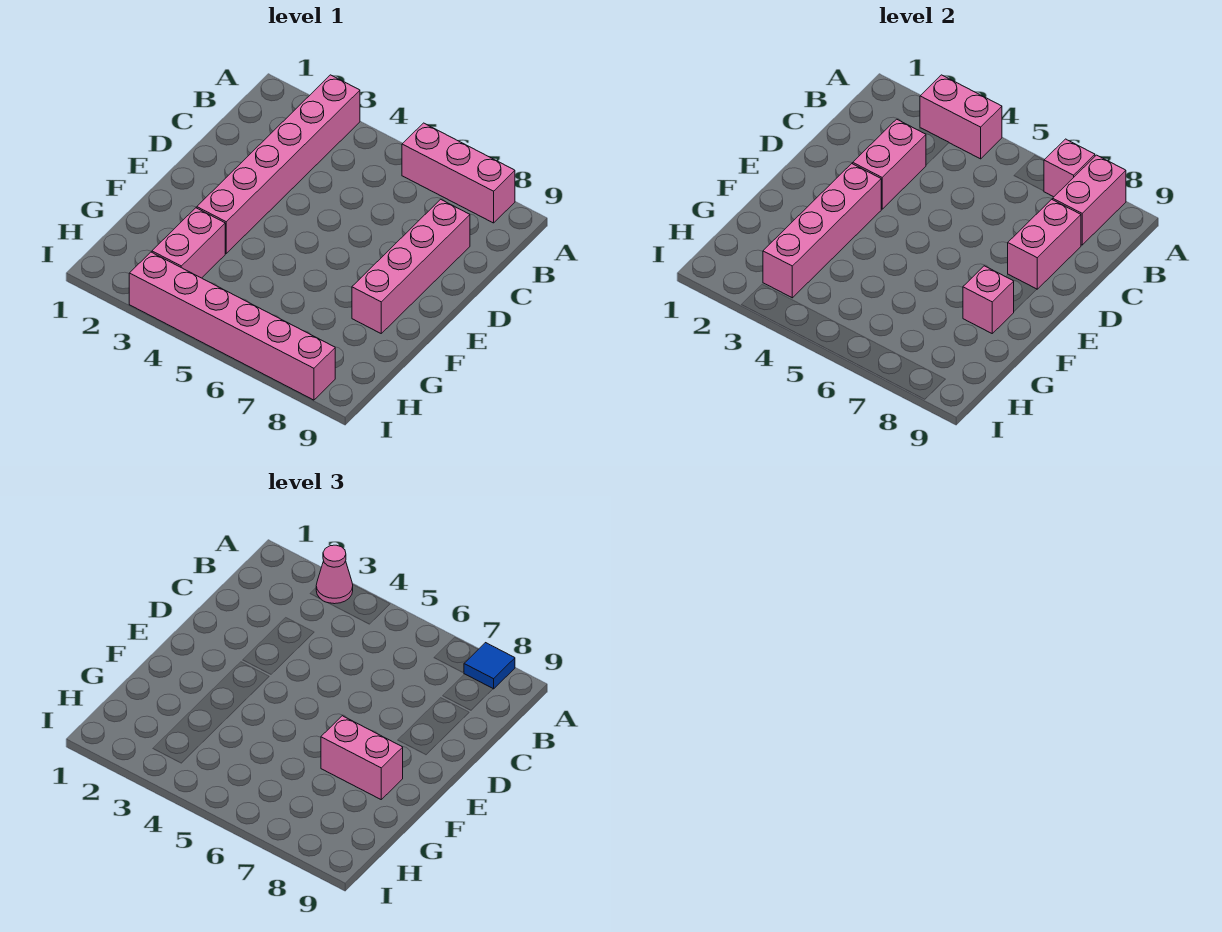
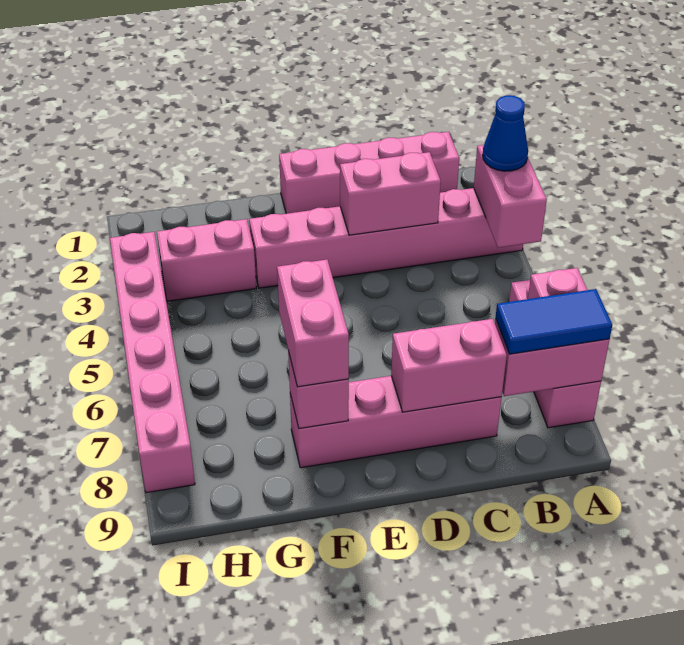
pink 1x1 cone [316,545,353,604] -> blue 1x1 cone [483,95,528,171]
blue 1x1 tile [464,643,515,689] -> blue 1x2 tile [496,289,612,354]
pink 1x4 brick [763,164,881,298] -> pink 1x4 brick moved to [279,132,459,214]

